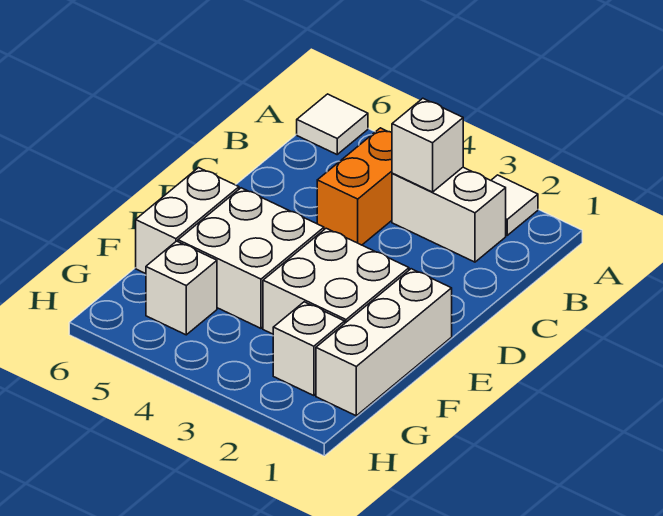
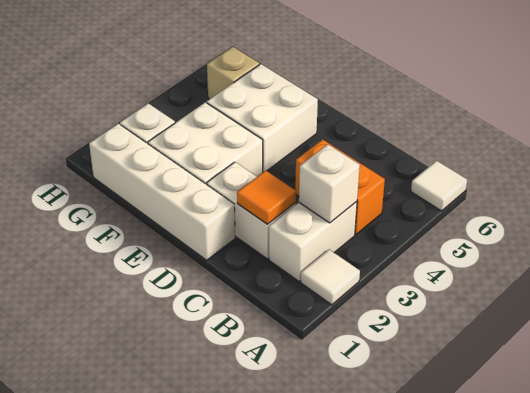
none -> orange 1x1 tile [237,171,296,224]
white 1x3 brick [316,269,452,416] -> white 1x4 brick [89,124,235,260]
white 1x2 brick [136,168,239,274] -> white 1x2 brick moved to [207,162,296,259]
white 1x1 brick [146,241,217,335] -> tan 1x1 brick [207,47,259,99]

